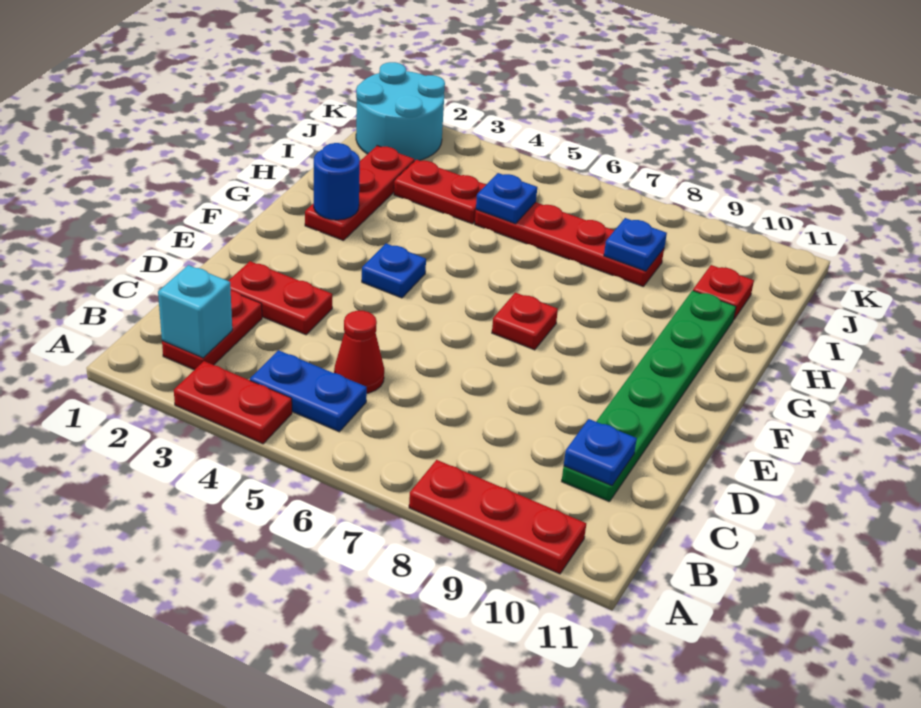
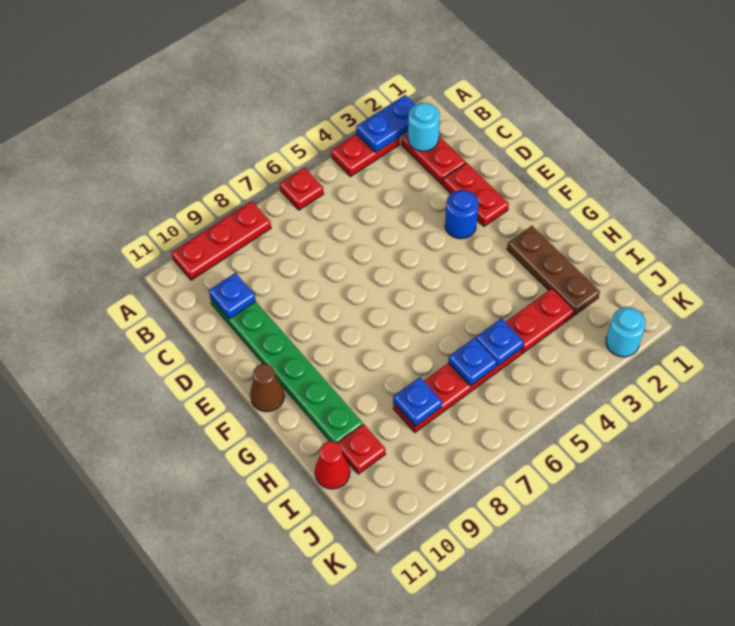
cyan 1x1 brick [158,265,232,358] -> cyan 1x1 round brick [408,103,440,151]
blue 1x2 plate [250,350,367,432] -> blue 1x2 plate moved to [356,95,415,153]
red 1x1 cone [334,311,384,393] -> red 1x1 cone moved to [315,441,350,489]
red 1x2 plate [229,261,332,335] -> red 1x2 plate turned to [443,163,509,226]
blue 1x1 plate [362,244,426,298] -> blue 1x1 plate moved to [448,338,497,386]
red 1x1 plate [492,293,558,350] -> red 1x1 plate moved to [279,168,324,210]
none -> brown 1x1 cone [250,364,284,412]
red 1x3 plate [305,146,414,241] -> brown 1x3 plate [507,226,600,315]
blue 1x1 round brick [314,143,360,220] -> blue 1x1 round brick moved to [445,190,479,239]
cyan 2x2 round brick [356,62,445,161] -> cyan 1x1 round brick [606,307,646,357]

